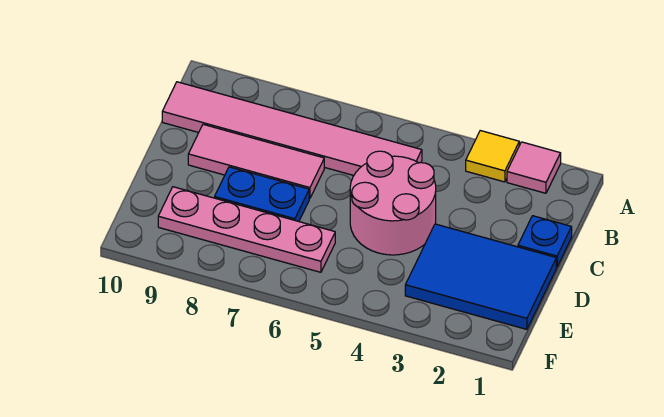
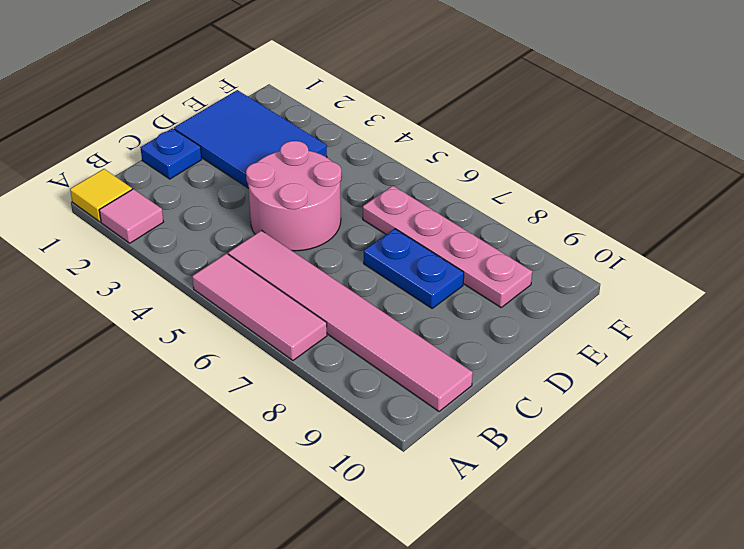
yellow 1x1 tile [466,131,519,182] -> yellow 1x1 tile moved to [70,169,132,222]
pink 1x3 tile [188,124,324,199] -> pink 1x3 tile moved to [192,253,327,360]

